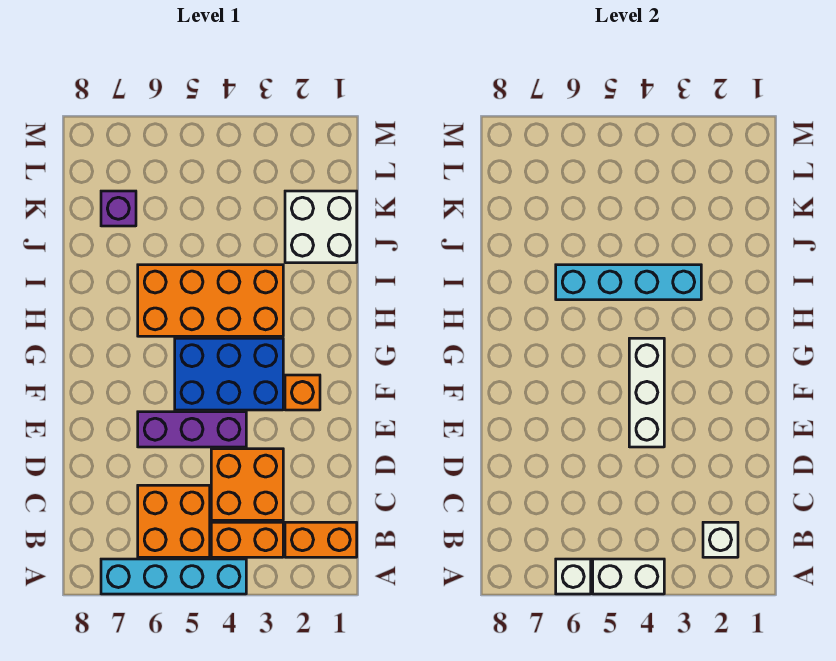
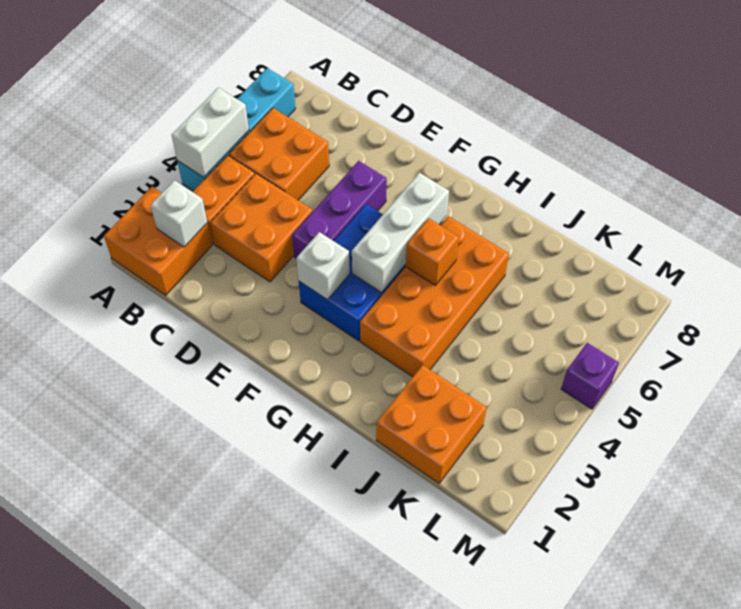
white 1x1 brick [556,559,591,594] -> white 1x1 brick moved to [296,232,350,300]
orange 1x2 brick [285,522,357,557] -> orange 2x2 brick [104,187,212,295]
white 1x3 brick [629,338,664,447] -> white 1x3 brick turned to [352,173,449,293]
orange 1x1 brick [285,375,320,410] -> orange 1x1 brick moved to [405,218,459,285]
cyan 1x4 brick [556,265,701,300] -> none
white 2x2 brick [285,191,357,263] -> orange 2x2 brick [376,365,487,483]
purple 1x1 brick [101,191,136,226] -> purple 1x1 brick moved to [561,343,619,409]

